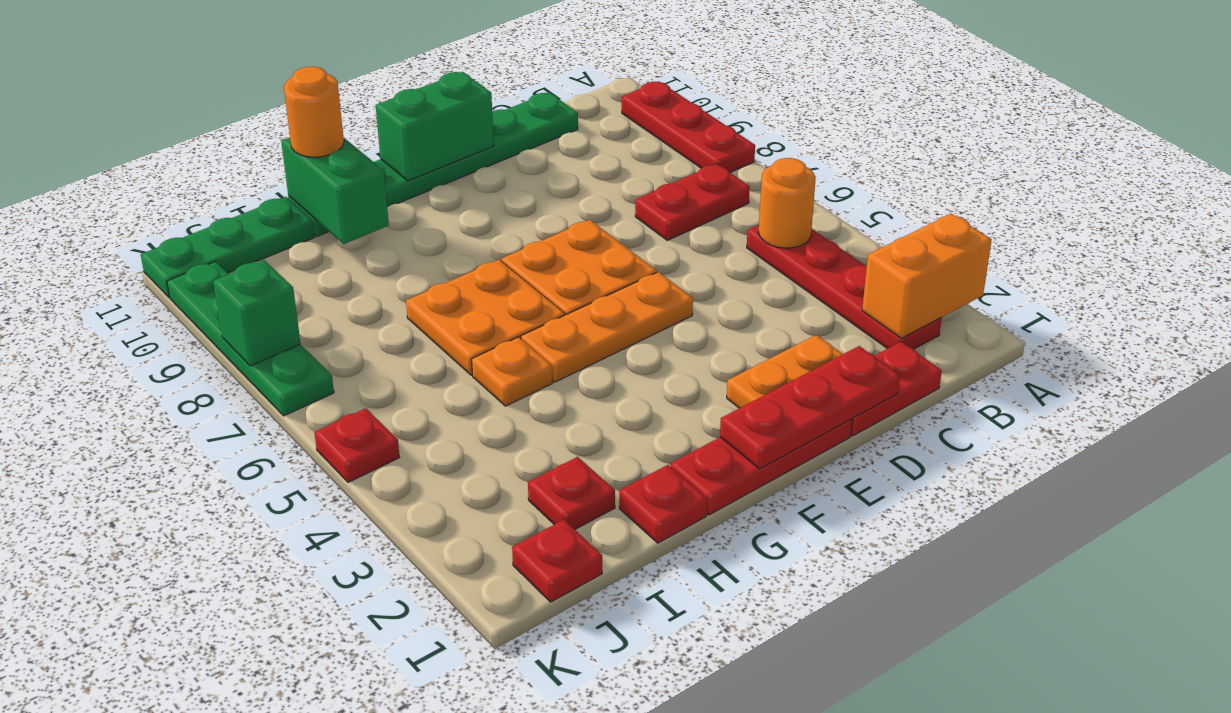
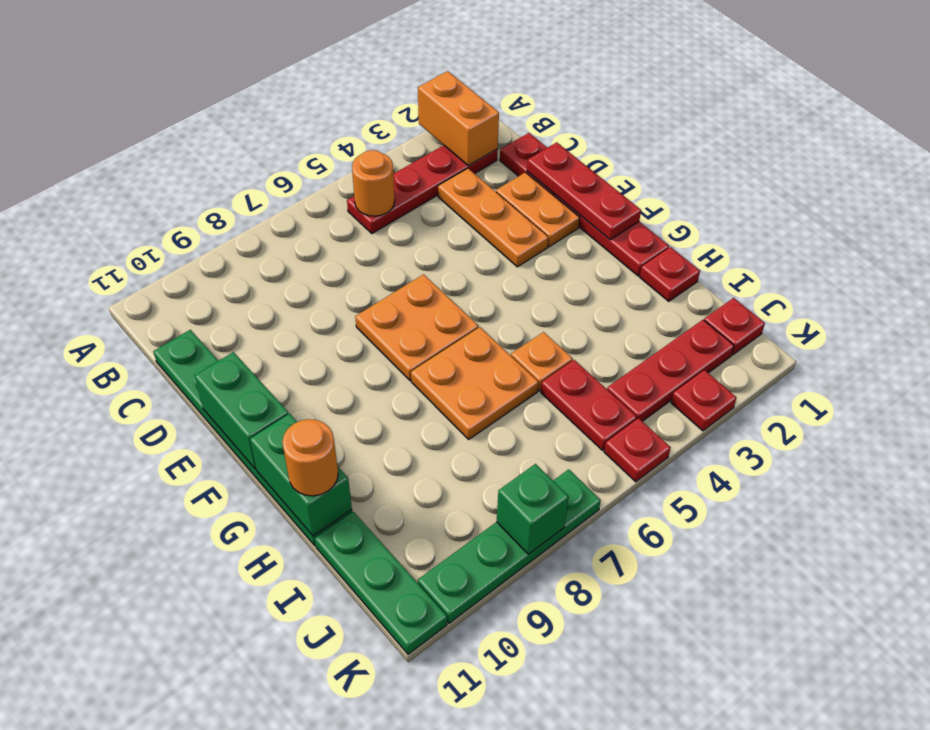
red 1x3 plate [622,81,755,173] -> red 1x3 plate moved to [607,320,734,421]
red 1x2 plate [635,164,750,240] -> red 1x2 plate moved to [541,360,637,450]
orange 1x3 plate [521,272,693,382] -> orange 1x3 plate moved to [438,168,548,267]
green 1x2 brick [281,137,389,244] -> green 1x2 brick turned to [250,414,352,536]
red 1x1 plate [528,457,615,529] -> red 1x1 plate moved to [671,370,737,431]

